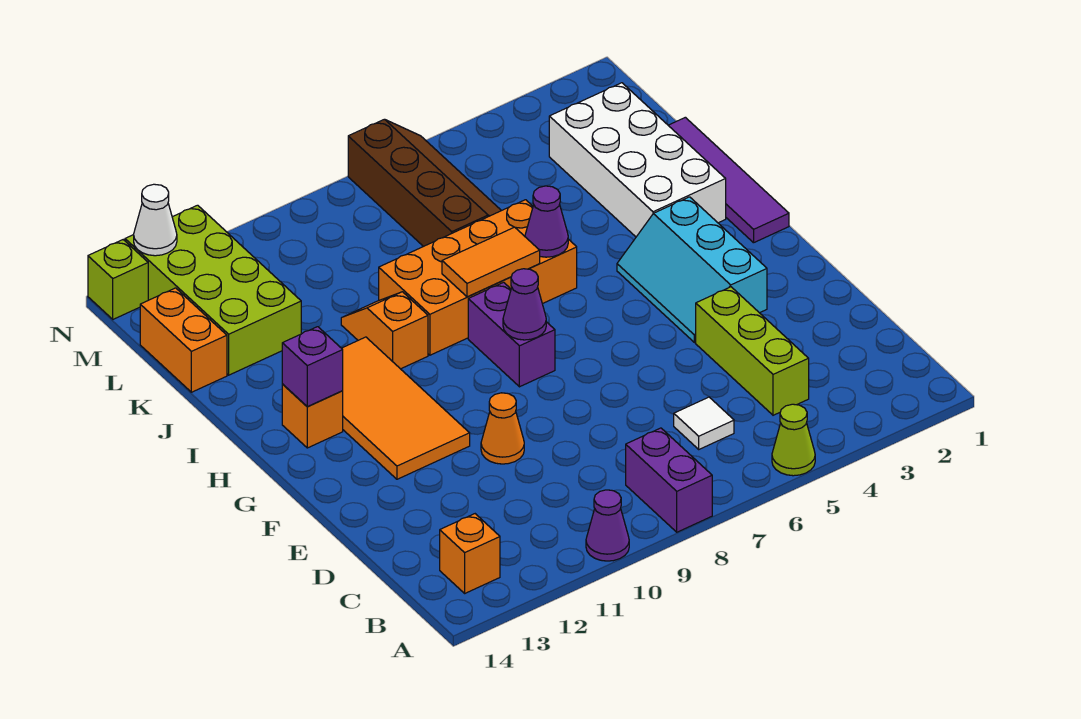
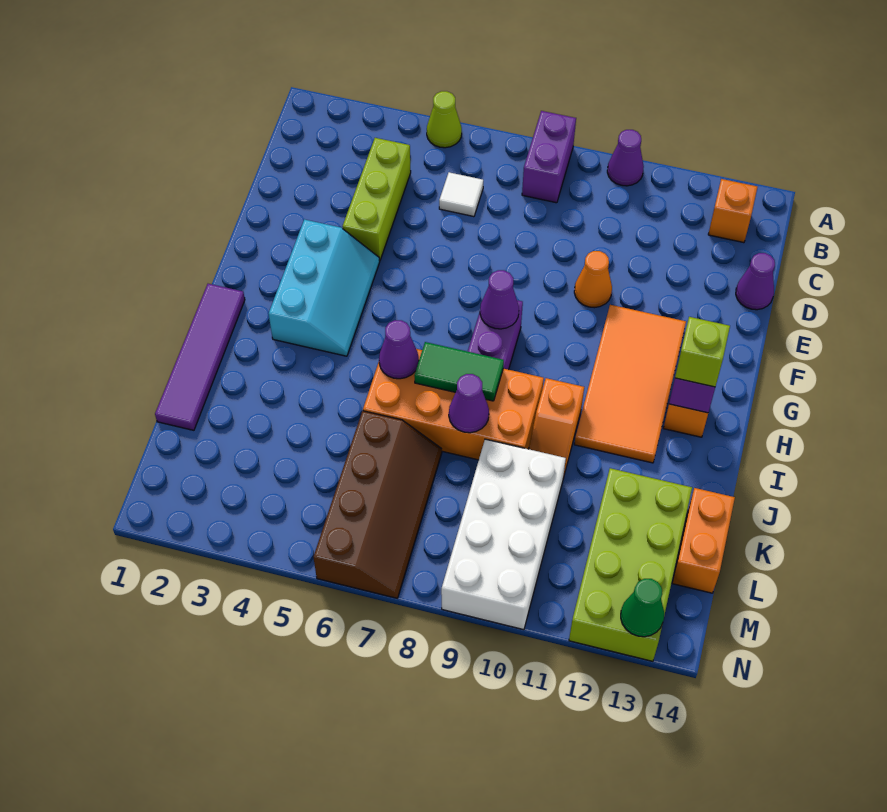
none -> purple 1x1 cone [736,253,775,310]
white 2x4 brick [549,83,726,237] -> white 2x4 brick moved to [441,439,566,630]
orange 1x2 tile [442,227,540,297] -> green 1x2 tile [414,342,504,401]
none -> purple 1x1 cone [449,374,489,433]
brown 2x4 slope [348,119,501,247] -> brown 2x4 slope turned to [313,411,442,598]
white 1x1 cone [134,184,177,256] -> green 1x1 cone [621,579,664,637]
lime 1x1 brick [88,240,148,319] -> lime 1x1 brick moved to [675,317,730,387]

